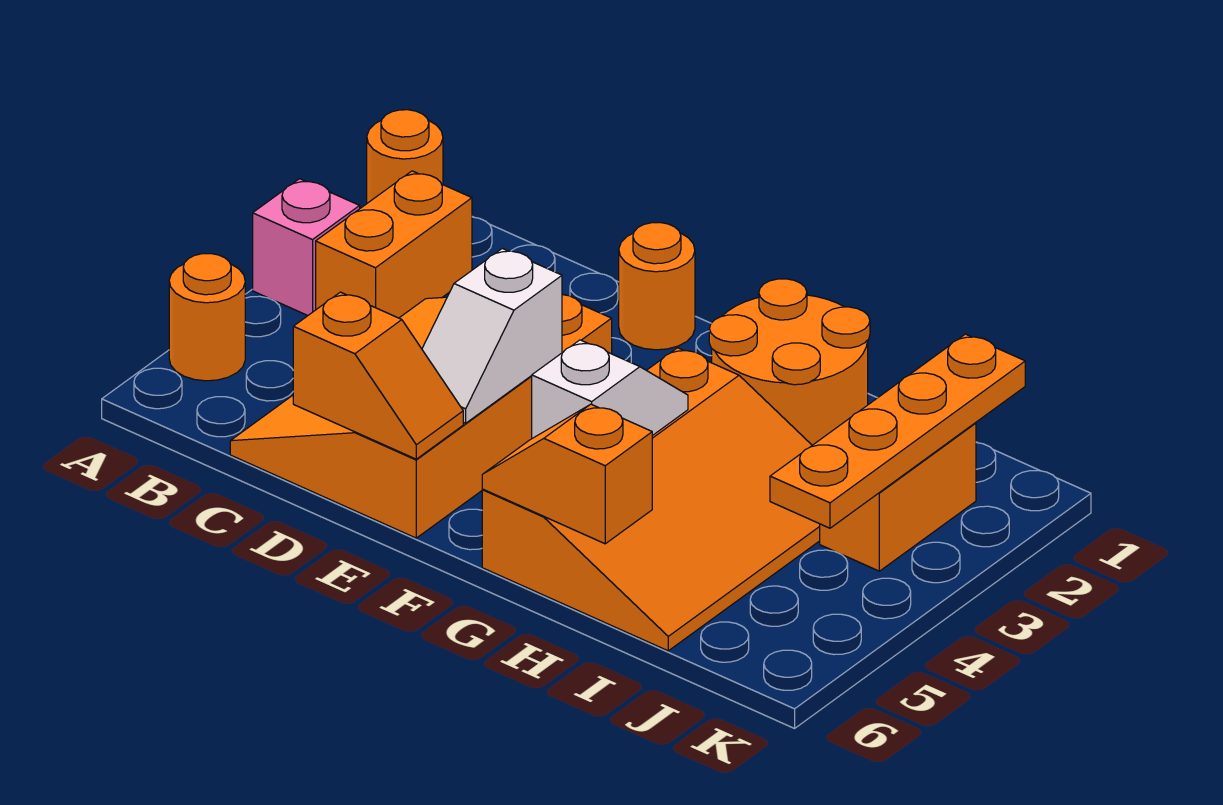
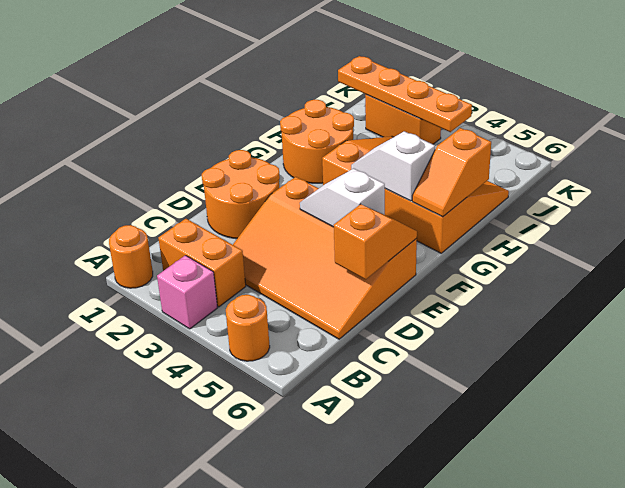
orange 1x1 round brick [619,223,695,350] -> orange 2x2 round brick [202,150,280,239]
white 1x2 slope [422,249,562,423] -> white 1x2 slope turned to [300,169,385,227]

